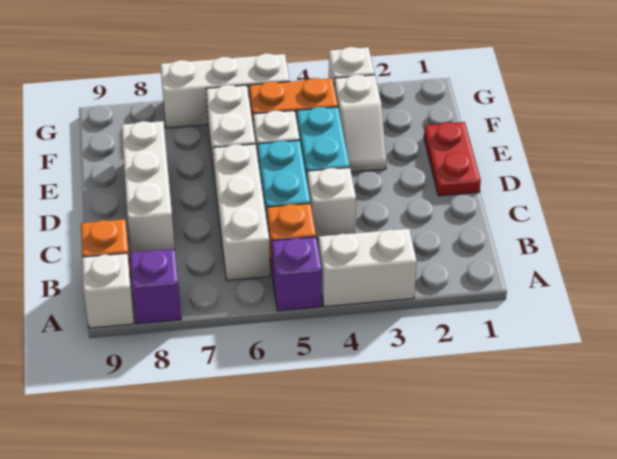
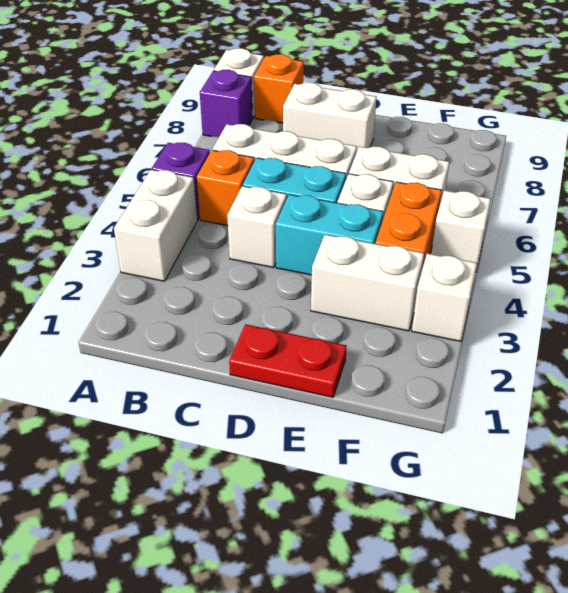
white 1x3 brick [122,121,175,253] -> white 1x2 brick [283,83,376,151]
white 1x2 slope [334,75,386,172] -> white 1x2 brick [311,235,424,331]
white 1x3 brick [160,53,290,128] -> white 1x1 brick [431,190,491,272]

